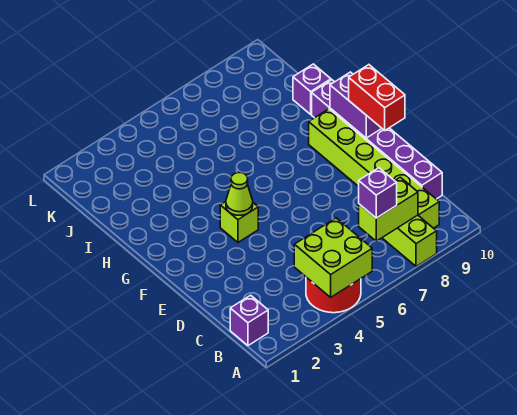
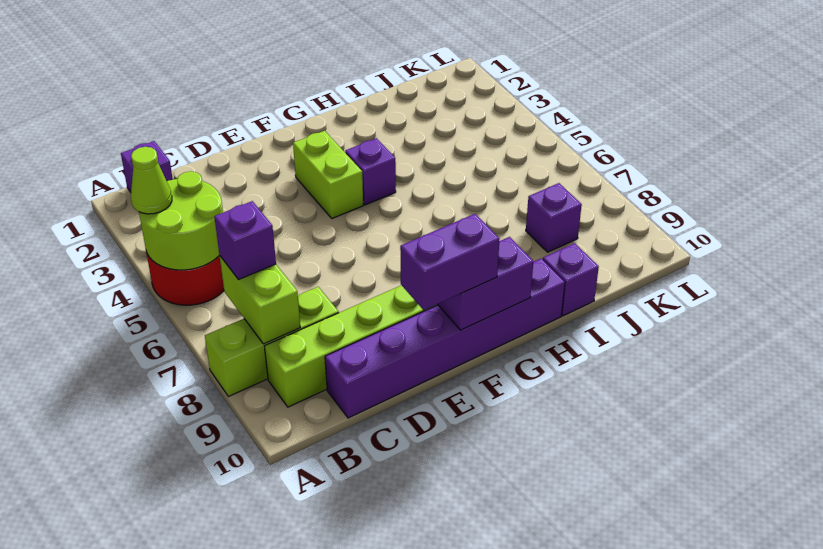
lime 2x2 brick [294,218,372,297] -> lime 2x2 round brick [139,171,223,270]
red 1x2 brick [349,65,405,130] -> purple 1x2 brick [400,214,499,310]
lime 1x1 brick [220,202,258,242] -> lime 1x2 brick [293,131,363,218]
lime 1x1 cone [226,173,253,215] -> lime 1x1 cone moved to [131,147,172,214]
none -> purple 1x1 brick [345,138,396,205]
none -> purple 1x1 brick [526,183,582,252]

